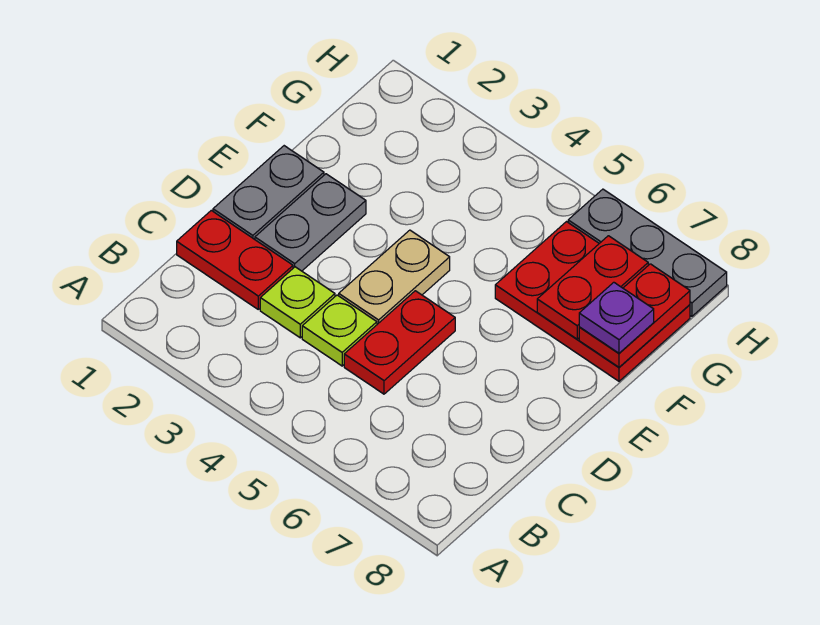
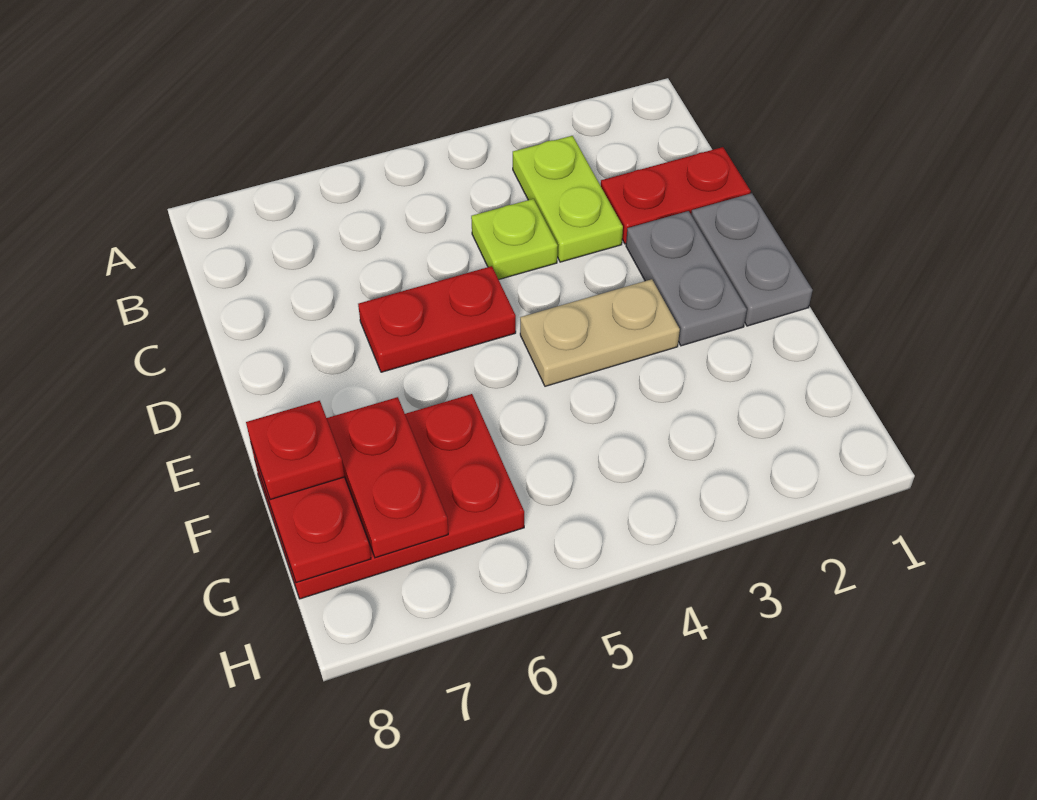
lime 1x1 plate [260,267,335,338] -> lime 1x2 plate [513,136,623,262]
red 1x2 plate [344,291,455,394] -> red 1x2 plate turned to [358,266,516,372]
tan 1x2 plate [339,230,450,324] -> tan 1x2 plate turned to [520,279,680,386]
purple 1x1 plate [579,282,654,353] -> red 1x1 plate [246,401,345,500]
grey 1x3 plate [568,189,727,316] -> none

